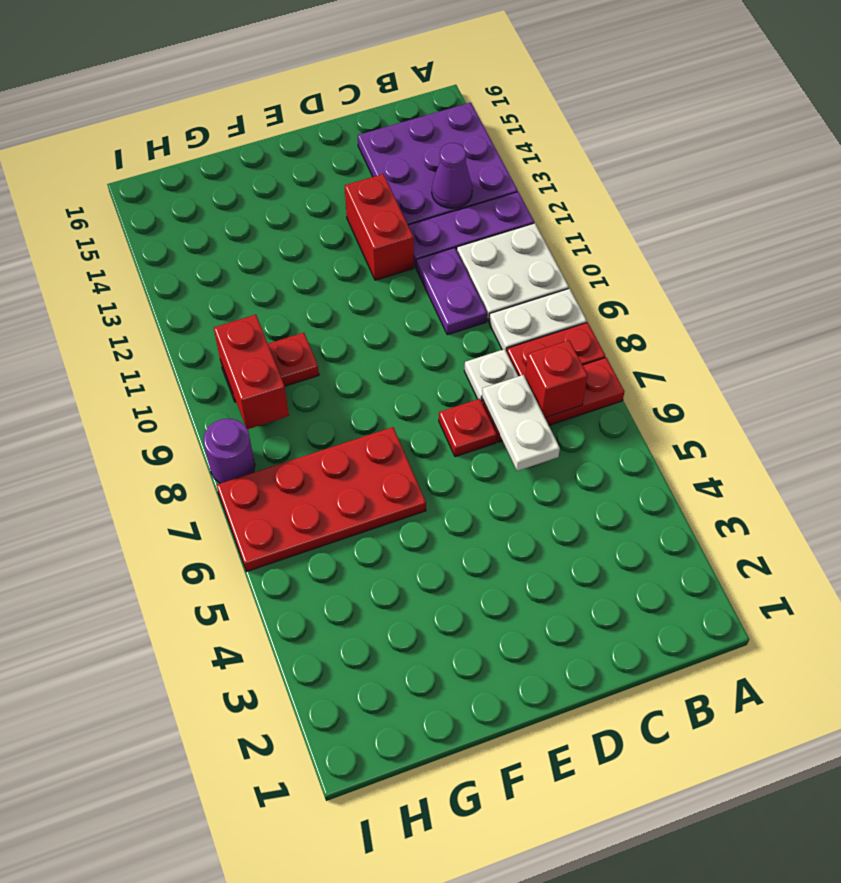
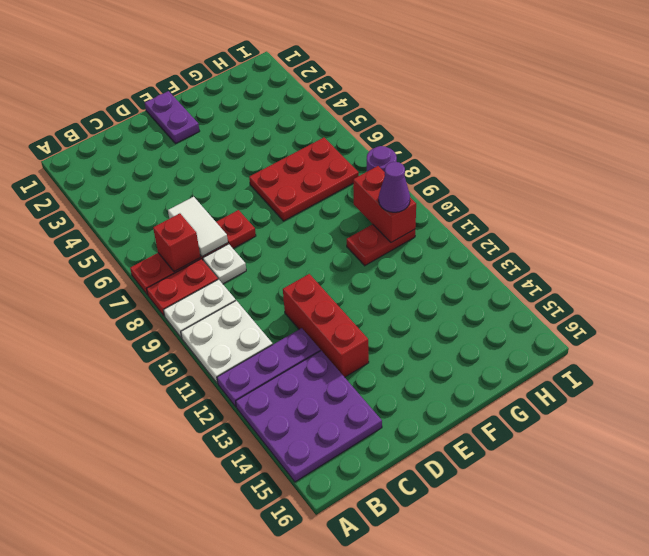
purple 1x1 cone [432,143,472,208] -> purple 1x1 cone moved to [379,162,410,212]
white 1x2 plate [482,375,560,471] -> white 1x2 tile [168,197,228,256]
purple 1x2 plate [416,248,487,335] -> purple 1x2 plate moved to [145,91,200,144]
red 1x2 brick [345,174,414,280] -> red 1x3 brick [283,274,369,377]
red 2x4 plate [216,427,426,572] -> red 2x3 plate [249,138,359,221]

